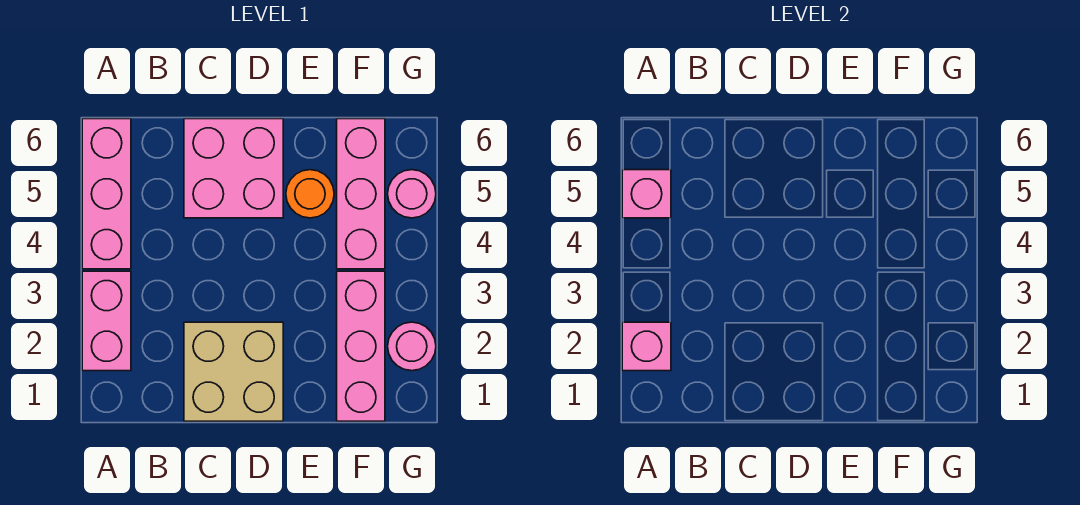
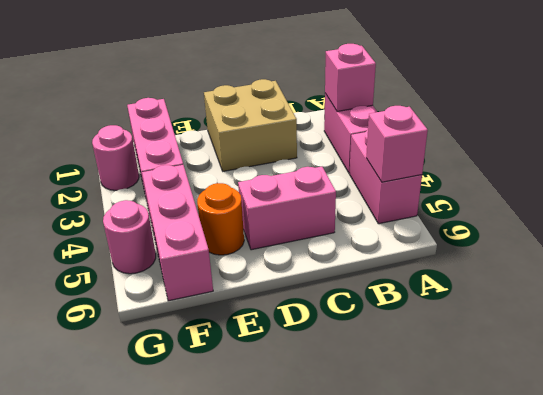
pink 1x3 brick [82,119,131,269] -> pink 1x2 brick [349,130,422,224]
pink 2x2 brick [184,119,283,218] -> pink 1x2 brick [238,167,336,250]

